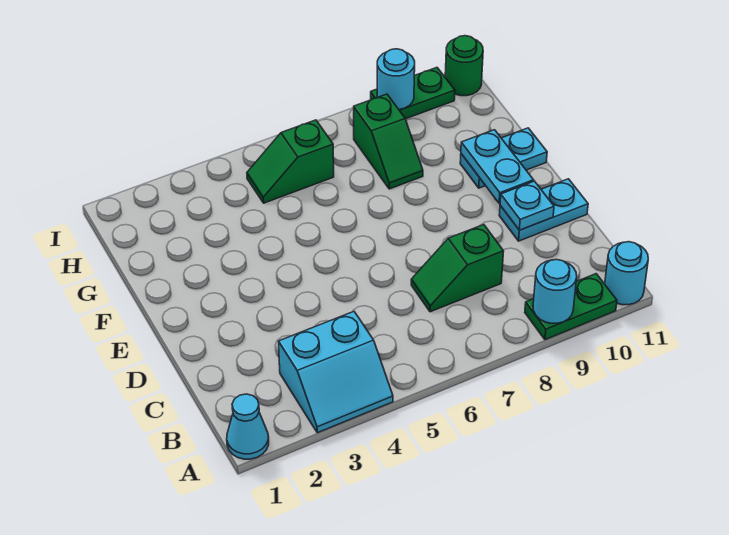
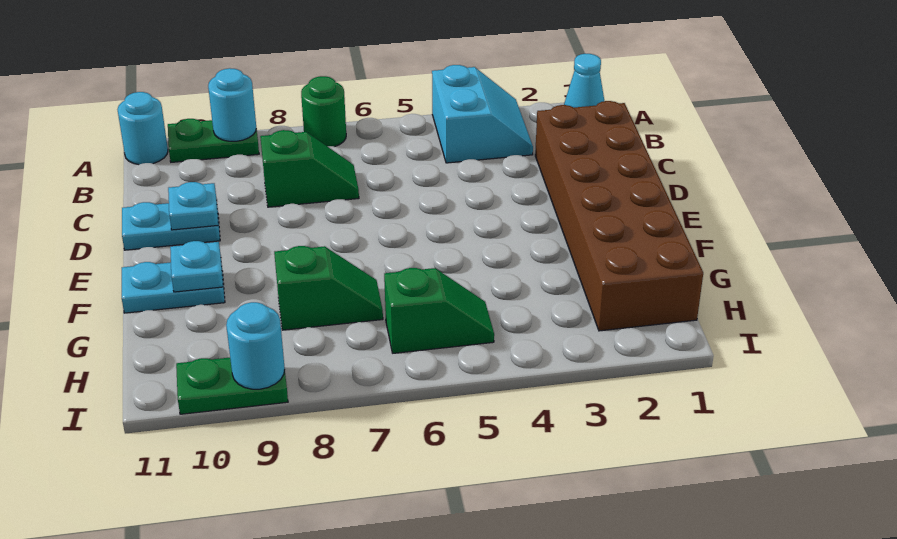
cyan 2x2 slope [279,312,393,433] -> cyan 2x2 slope turned to [432,65,533,163]
none -> brown 2x6 brick [535,101,703,331]
cyan 1x2 plate [461,130,534,203] -> cyan 1x1 plate [170,241,223,292]
green 1x2 slope [354,94,423,189] -> green 1x2 slope turned to [274,246,383,330]
green 1x1 round brick [445,36,483,96] -> green 1x1 round brick moved to [301,76,346,147]

